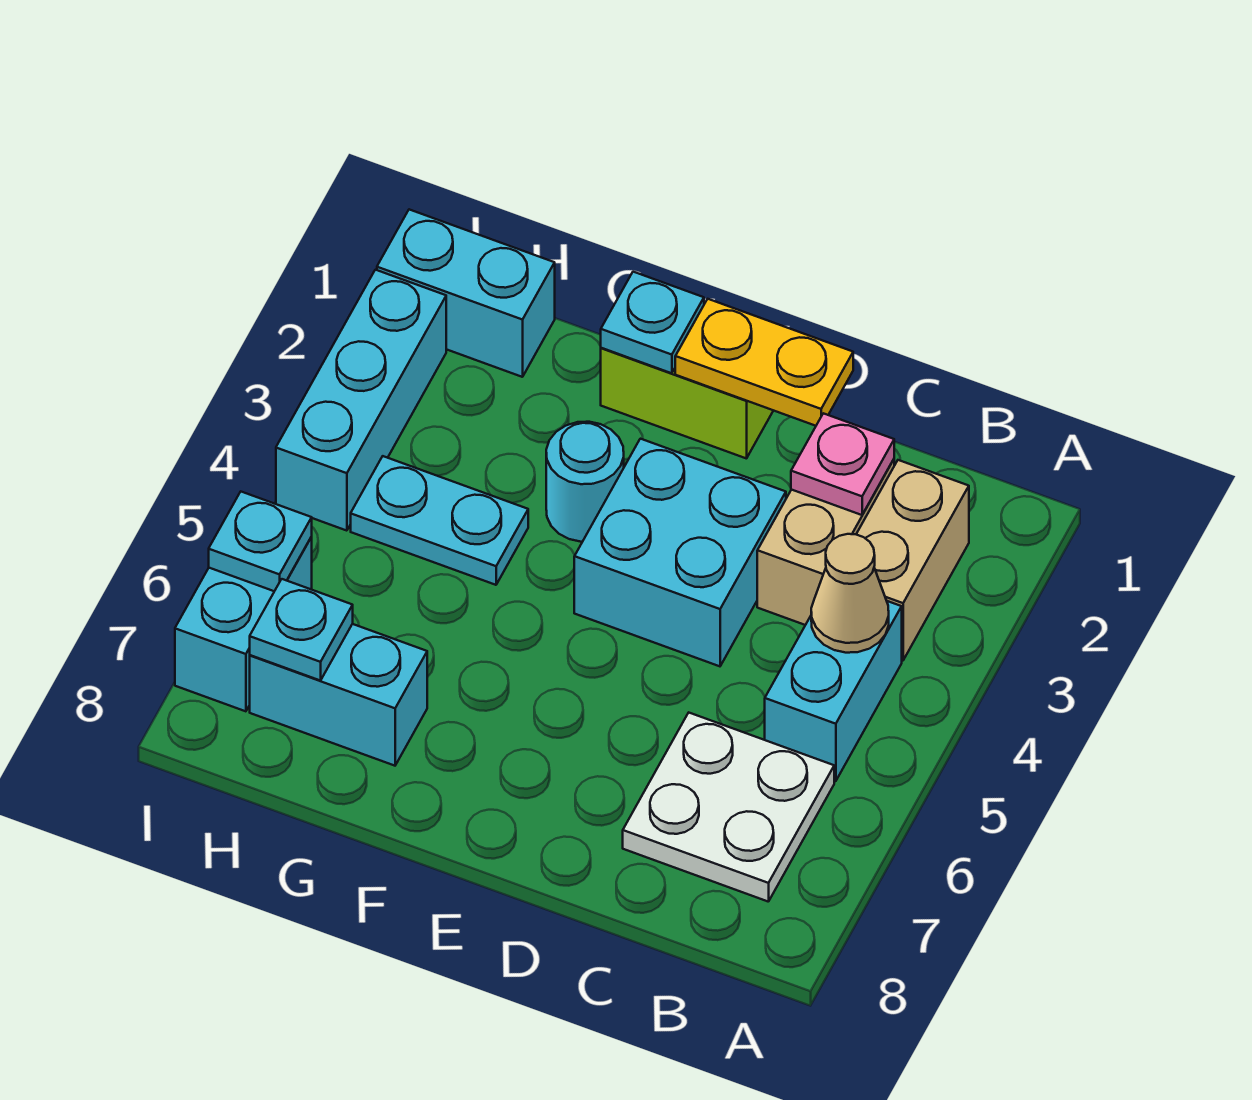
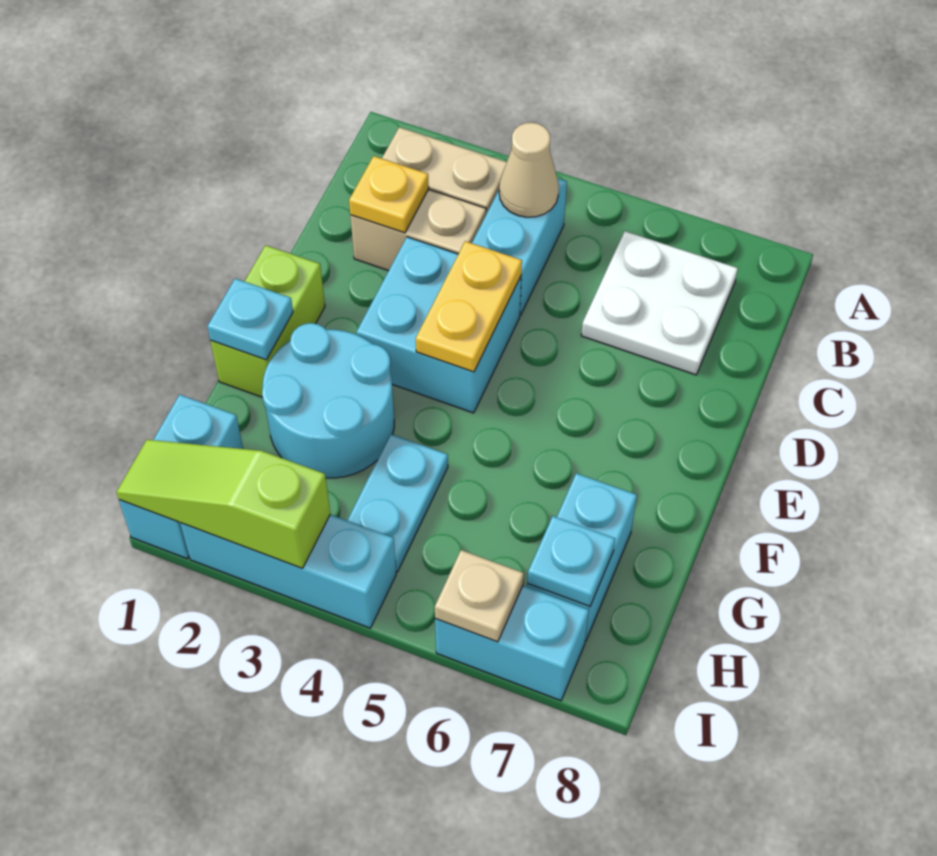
cyan 1x2 brick [765,601,902,781] -> cyan 1x2 brick turned to [472,178,567,315]
pink 1x1 plate [791,413,894,515] -> yellow 1x1 plate [349,156,429,233]
yellow 1x2 plate [675,299,853,426] -> yellow 1x2 plate moved to [416,241,522,372]
cyan 1x1 round brick [546,422,624,542] -> cyan 2x2 round brick [262,323,394,478]
none -> lime 1x3 slope [116,440,330,568]
cyan 1x1 plate [209,492,312,591] -> tan 1x1 plate [435,550,524,642]

